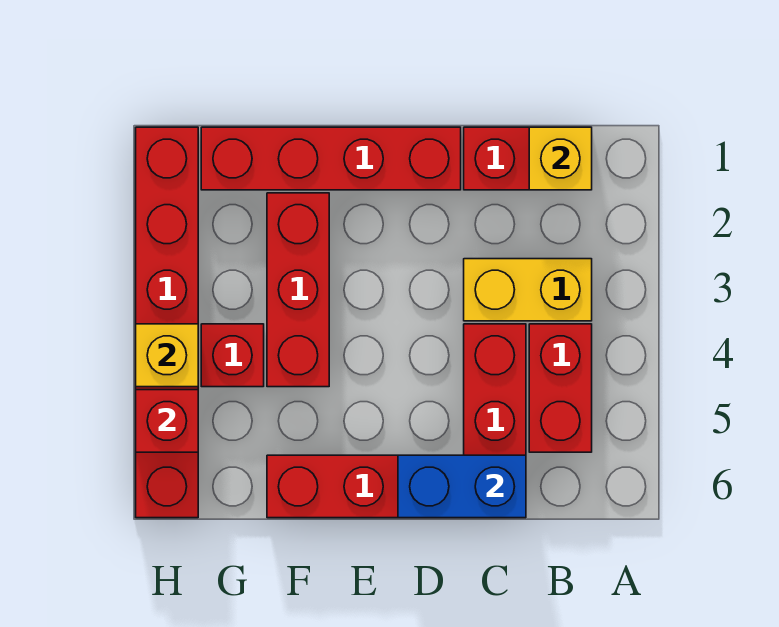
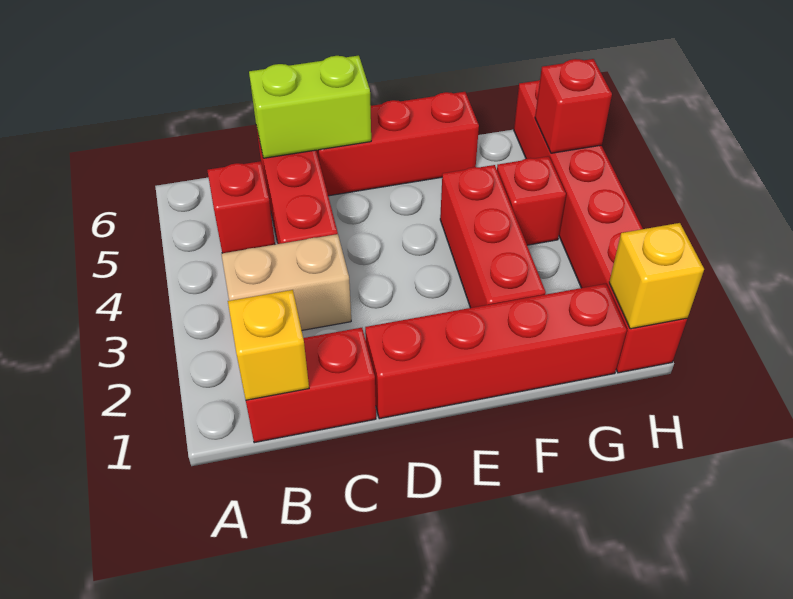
yellow 1x2 brick [464,259,592,321] -> tan 1x2 brick [221,234,351,330]
red 1x2 brick [529,324,592,452] -> red 1x1 brick [207,161,275,253]
blue 1x2 brick [398,455,526,518] -> lime 1x2 brick [249,56,371,158]
yellow 1x1 brick [136,324,198,387] -> yellow 1x1 brick moved to [609,223,704,329]

